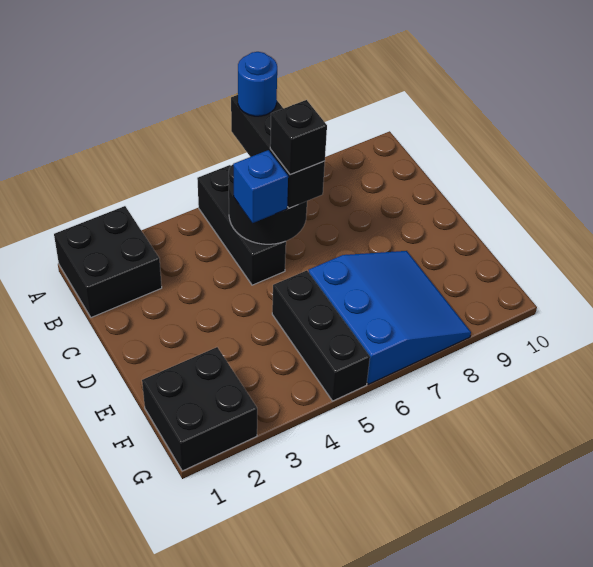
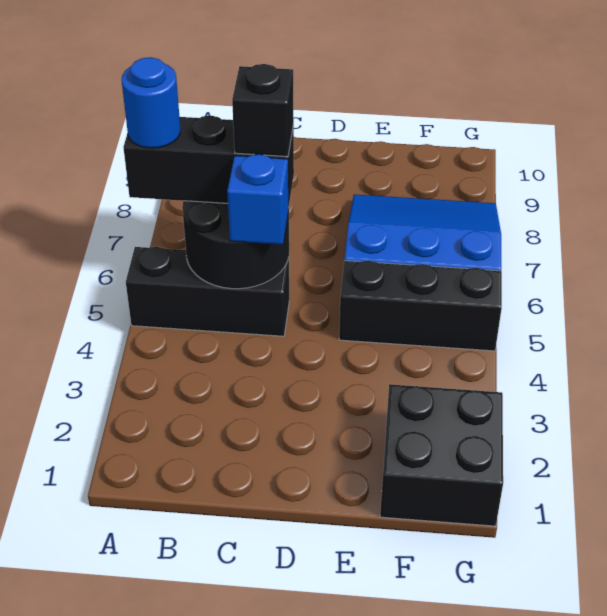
black 2x2 brick [54,206,162,318] -> none

